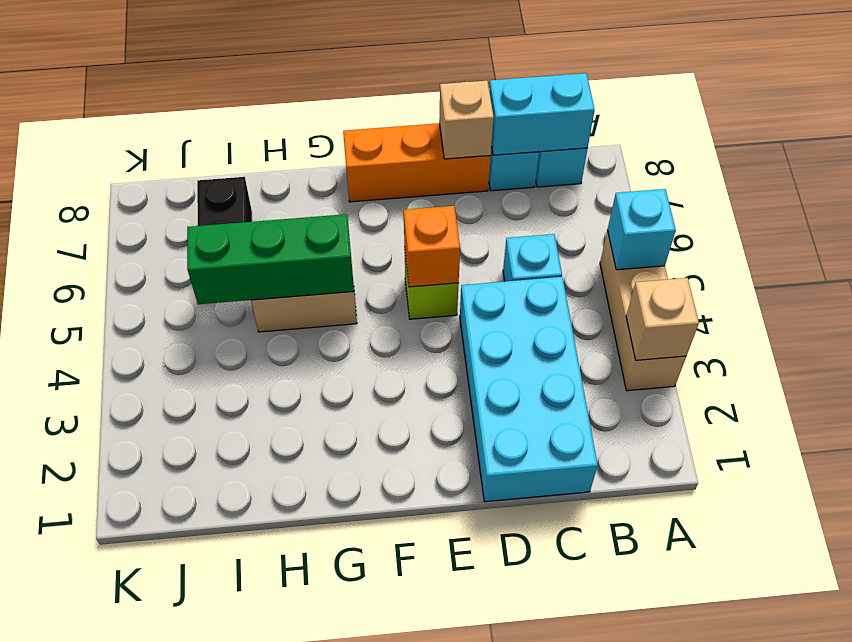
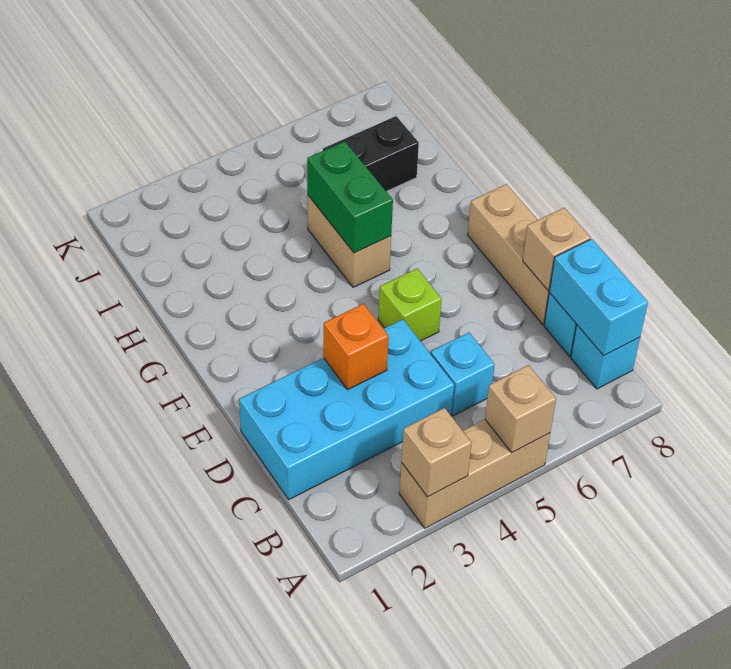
cyan 1x1 brick [608,189,676,270] -> tan 1x1 brick [485,365,556,453]
orange 1x3 brick [343,123,491,202] -> tan 1x3 brick [468,184,550,324]
orange 1x1 brick [404,206,460,287] -> orange 1x1 brick moved to [323,304,389,389]
green 1x3 brick [187,214,354,304] -> green 1x2 brick [307,141,393,253]

